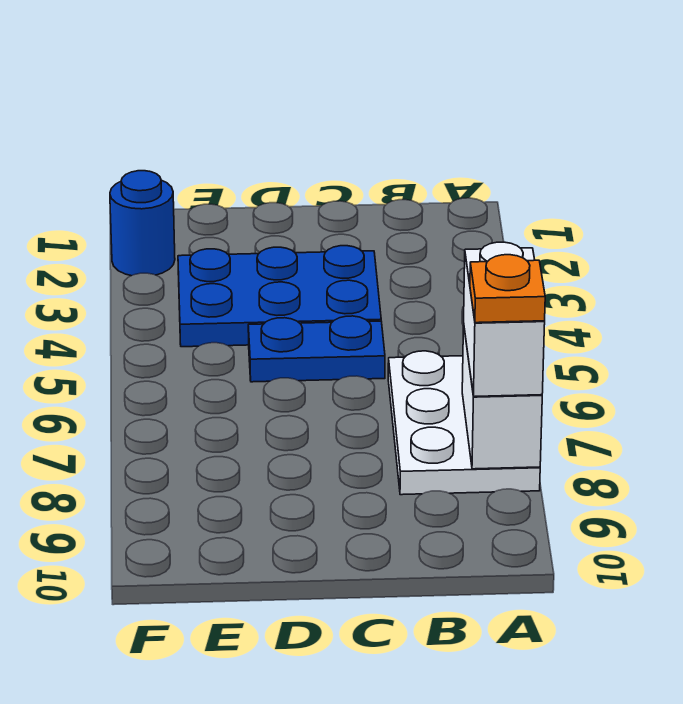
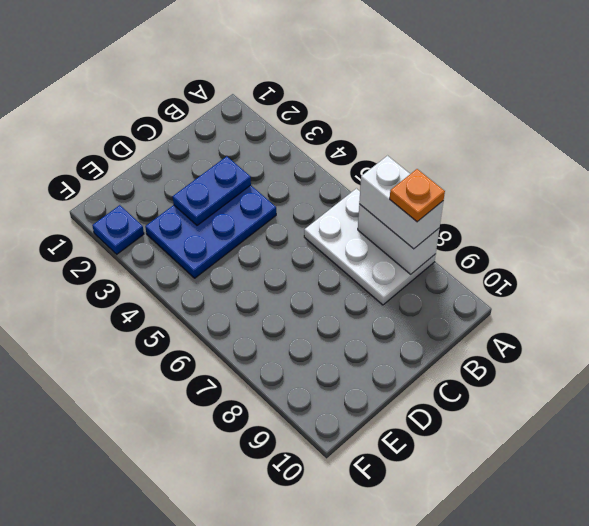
blue 1x2 plate [248,316,385,382] -> blue 1x2 plate moved to [173,156,251,225]
blue 1x1 round brick [110,171,175,276] -> blue 1x1 plate [92,205,144,254]

